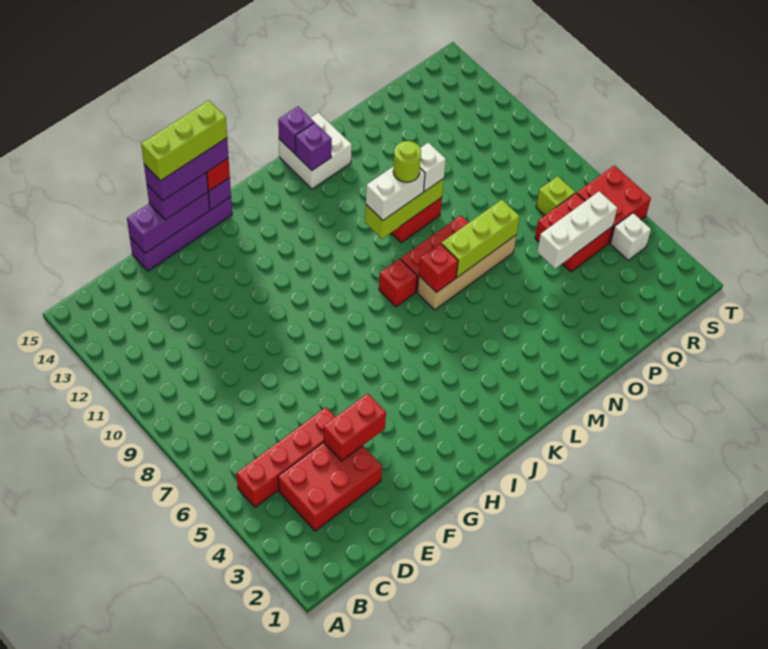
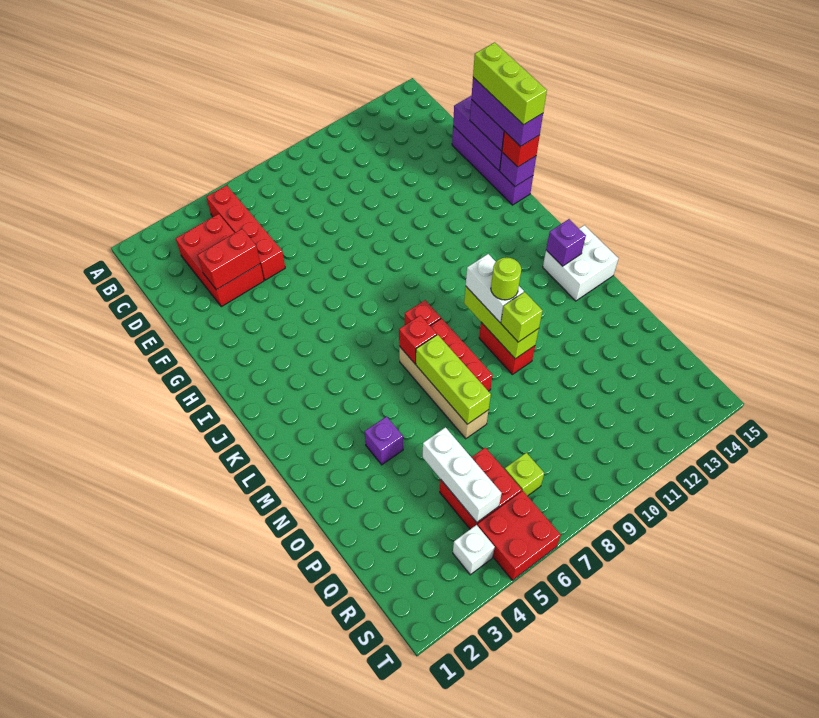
red 1x2 brick [324,394,386,461] -> red 1x2 brick turned to [198,229,260,290]
purple 1x1 brick [278,106,314,154] -> purple 1x1 brick moved to [365,416,403,465]
white 1x1 brick [420,143,446,192] -> lime 1x1 brick [501,292,542,342]

